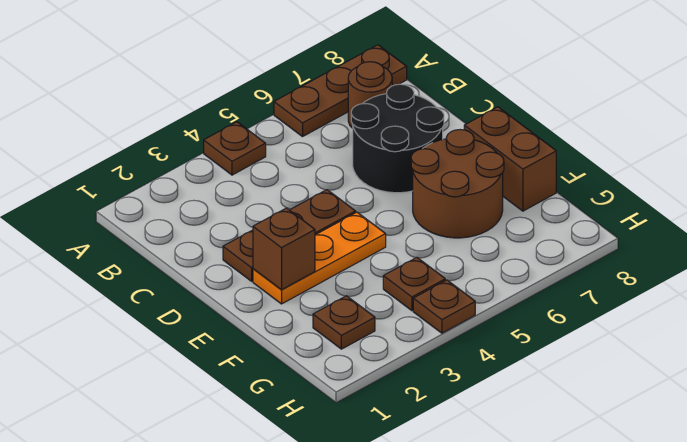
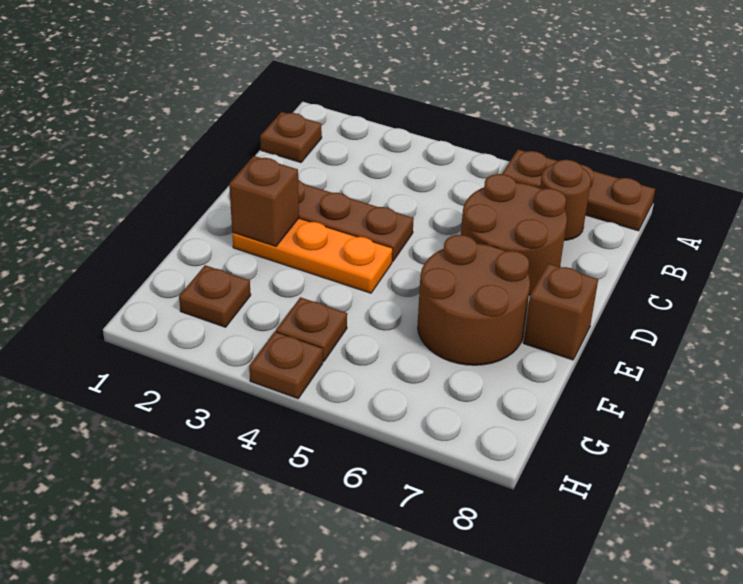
brown 1x1 plate [204,122,266,175] -> brown 1x1 plate moved to [260,112,322,163]
black 2x2 round brick [351,84,444,193] -> brown 2x2 round brick [461,174,567,295]
brown 1x2 brick [464,107,556,211] -> brown 1x1 brick [524,264,598,360]

